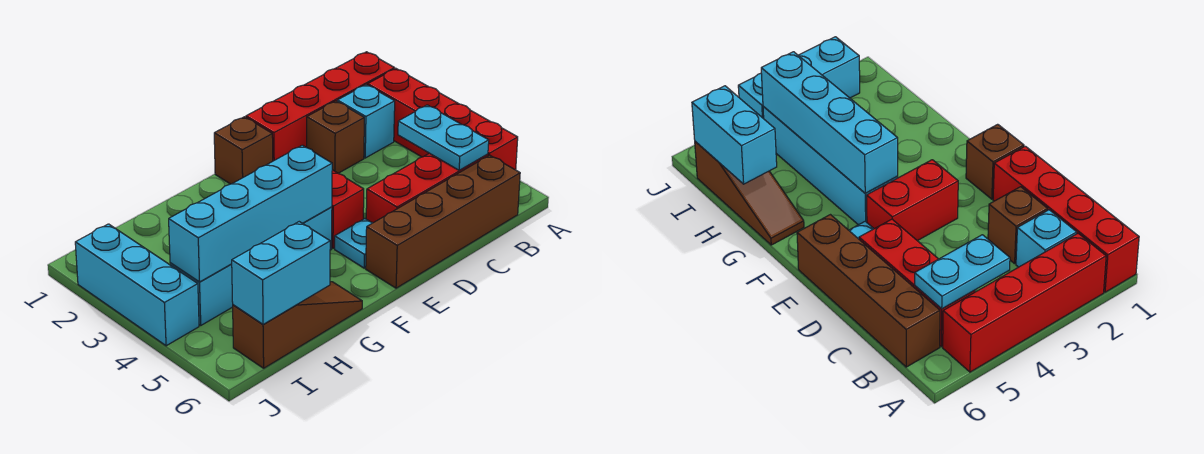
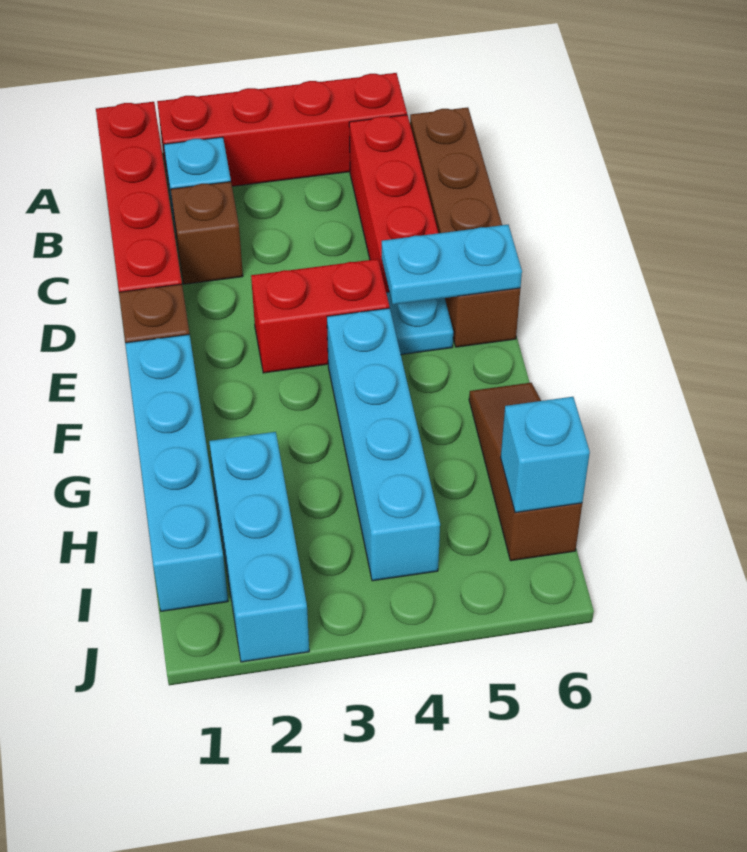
cyan 1x2 plate [398,105,489,170] -> cyan 1x2 plate moved to [382,225,522,305]
cyan 1x4 brick [169,145,332,282] -> cyan 1x4 brick moved to [125,334,228,611]
cyan 1x2 brick [232,222,330,324] -> cyan 1x1 brick [501,397,590,513]
cyan 1x3 brick [75,224,199,346] -> cyan 1x3 brick turned to [209,432,309,662]

